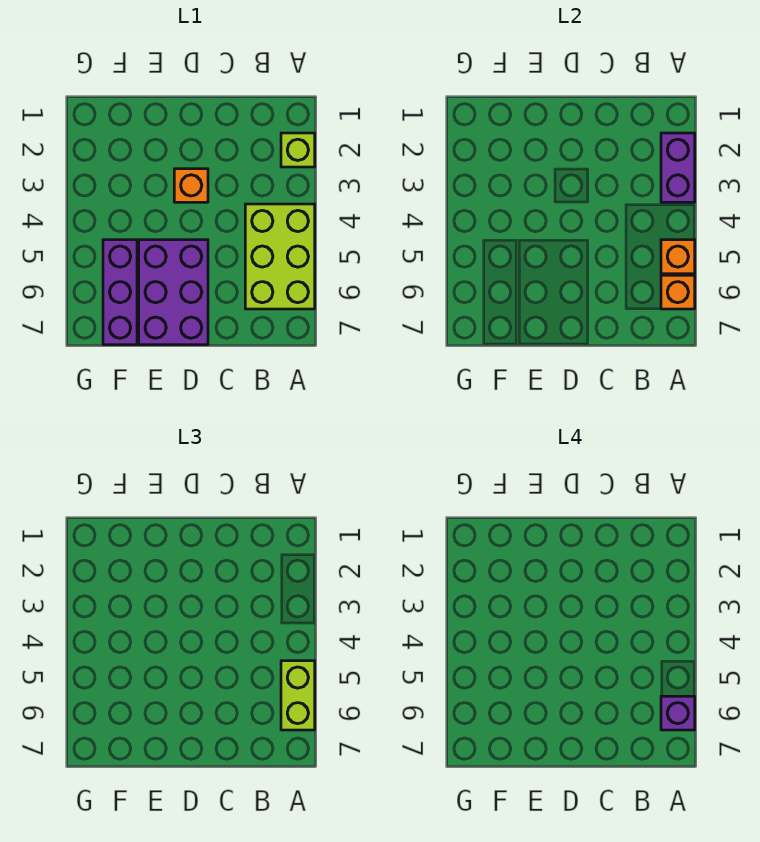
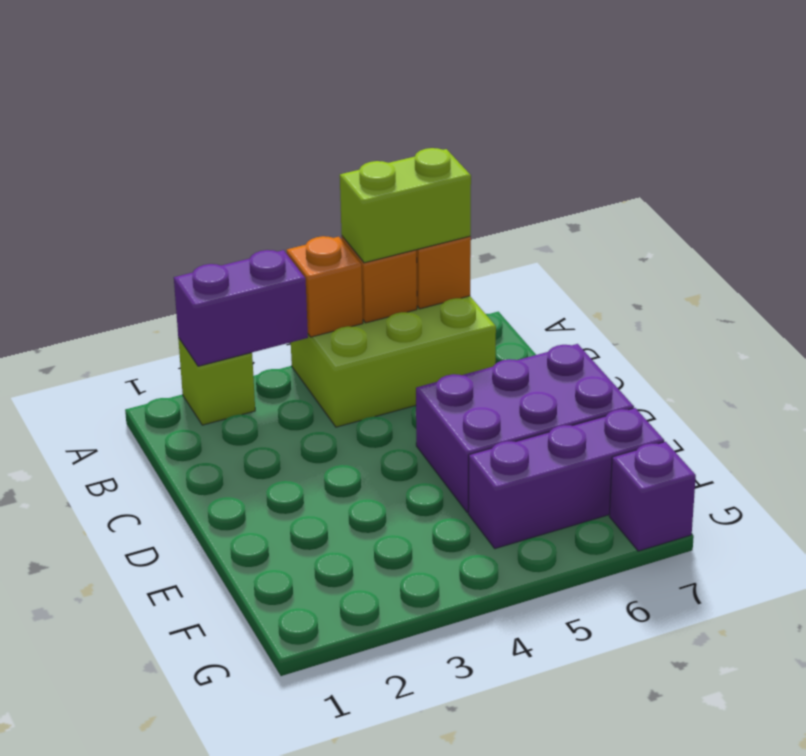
purple 1x1 brick [661,696,695,730] -> purple 1x1 brick moved to [609,442,696,551]
orange 1x1 brick [174,169,208,202] -> orange 1x1 brick moved to [287,236,363,337]

